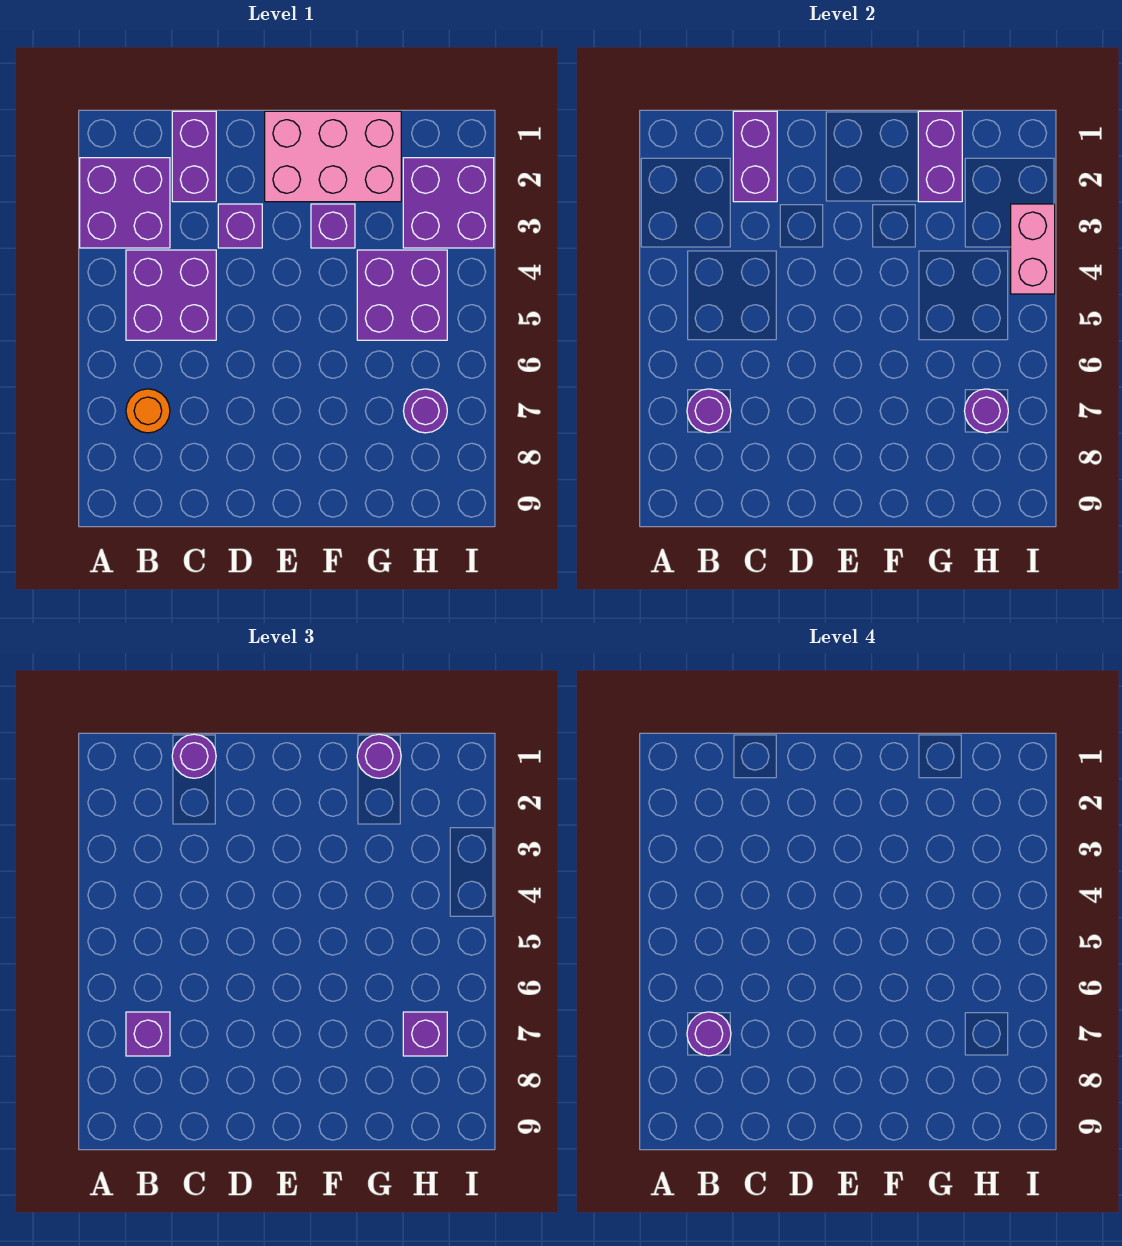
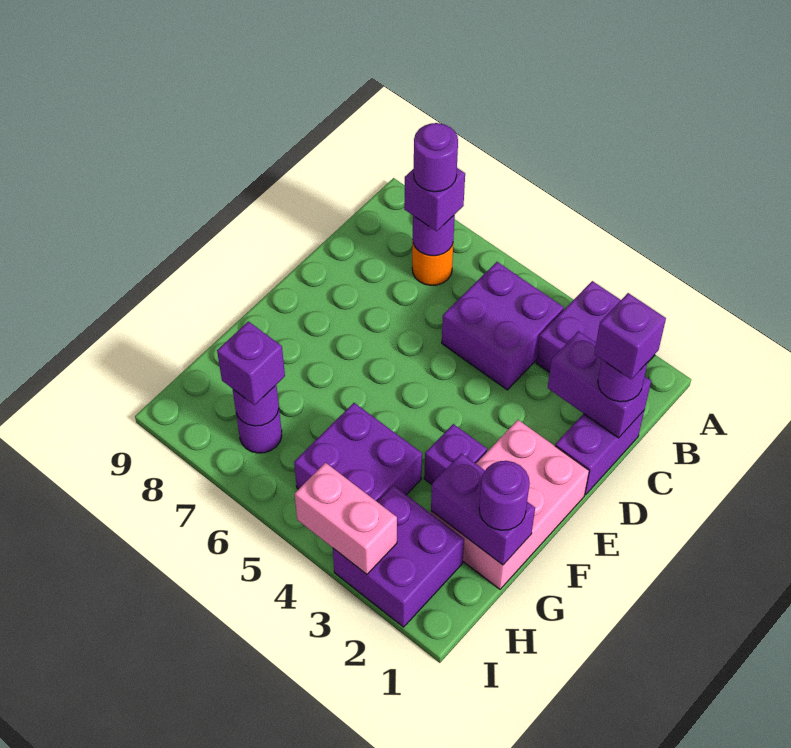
purple 1x2 brick [172,111,216,202] -> purple 1x2 brick turned to [555,411,644,495]
purple 1x1 brick [218,204,262,248] -> purple 1x1 brick moved to [594,293,666,379]

